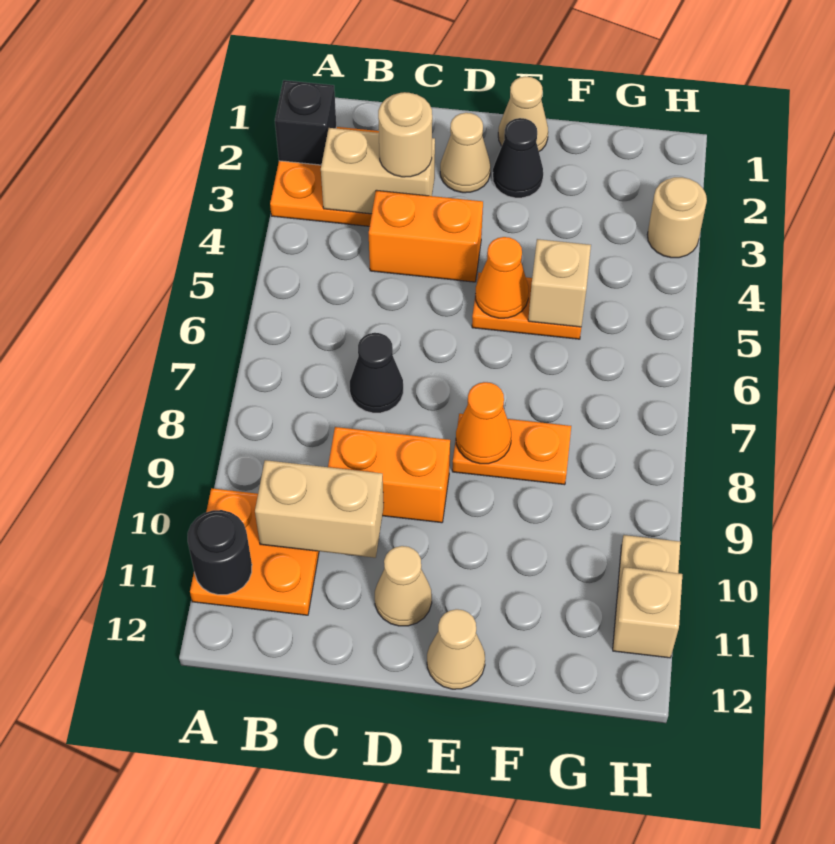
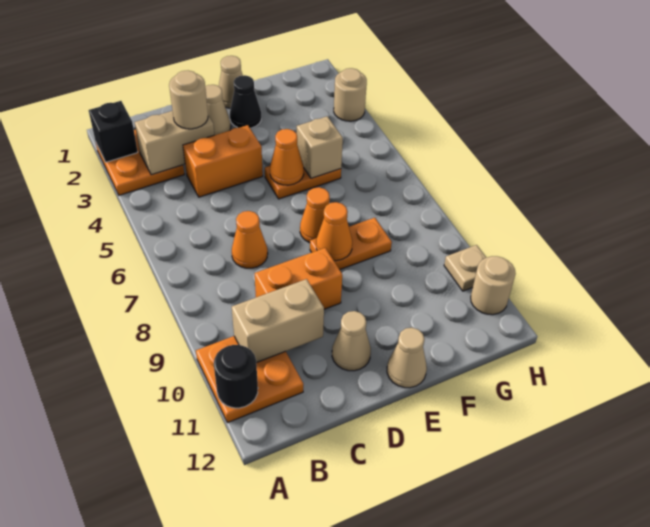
black 1x1 cone [350,333,403,413] -> orange 1x1 cone [232,211,268,268]
none -> orange 1x1 cone [300,187,330,243]
tan 1x1 brick [613,567,682,658] -> tan 1x1 round brick [471,256,516,315]

